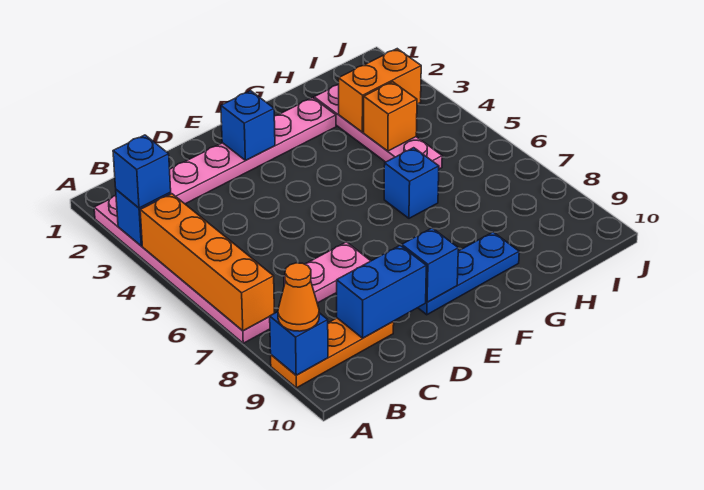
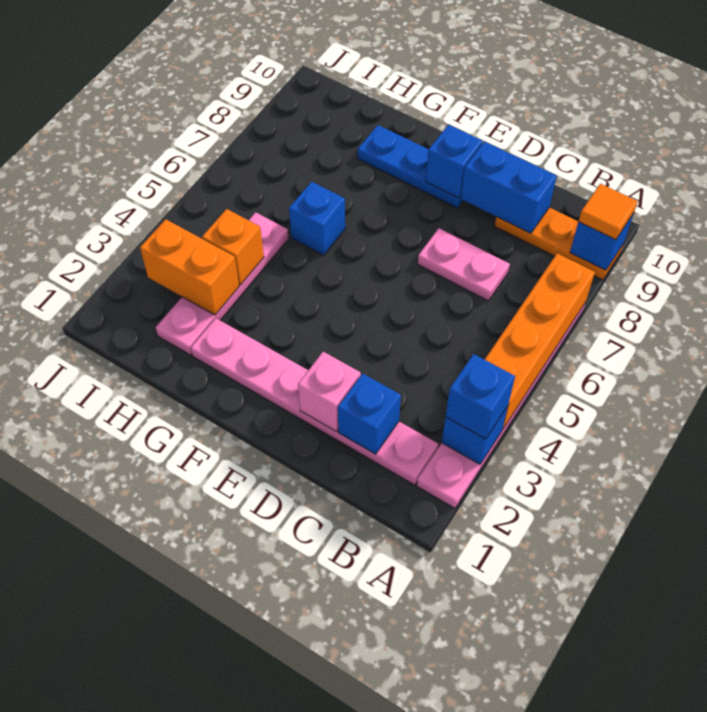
orange 1x1 cone [278,263,319,331] -> orange 1x1 tile [578,184,638,240]
none -> pink 1x1 brick [298,352,361,432]
blue 1x1 brick [221,91,275,160] -> blue 1x1 brick moved to [338,374,401,454]

